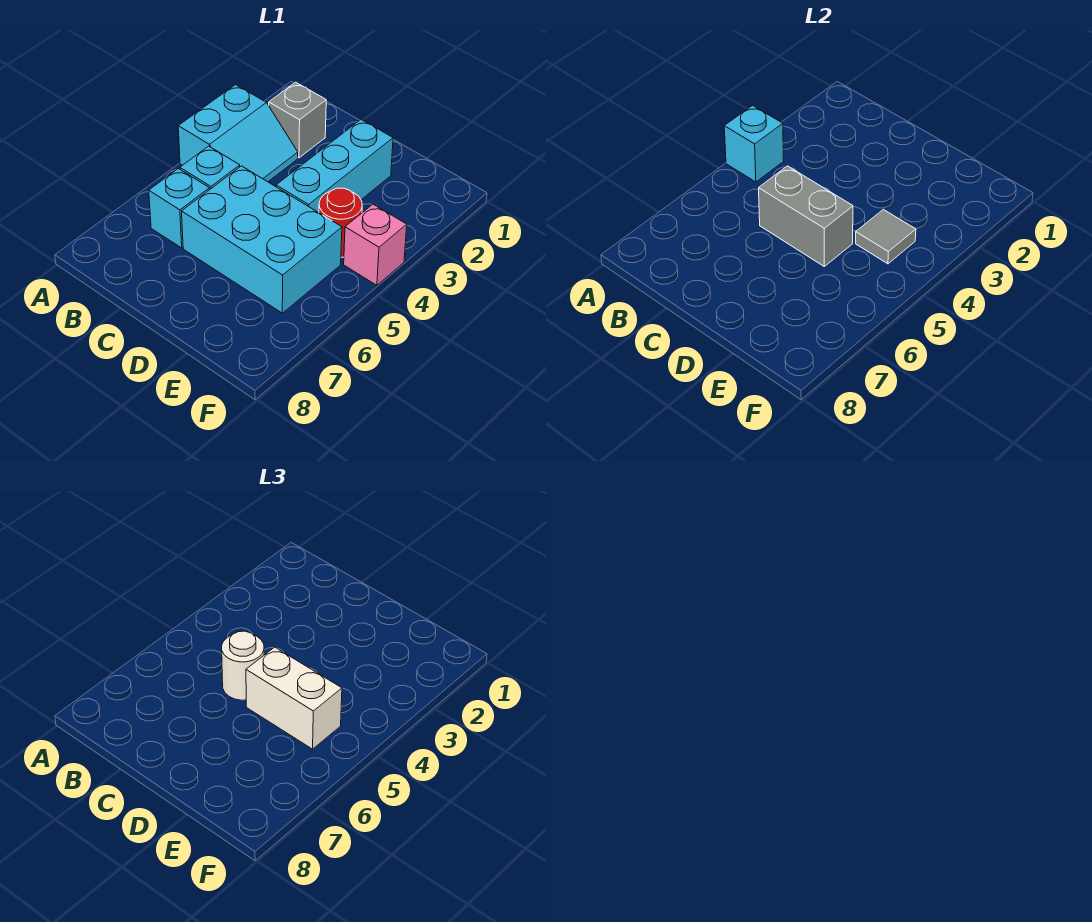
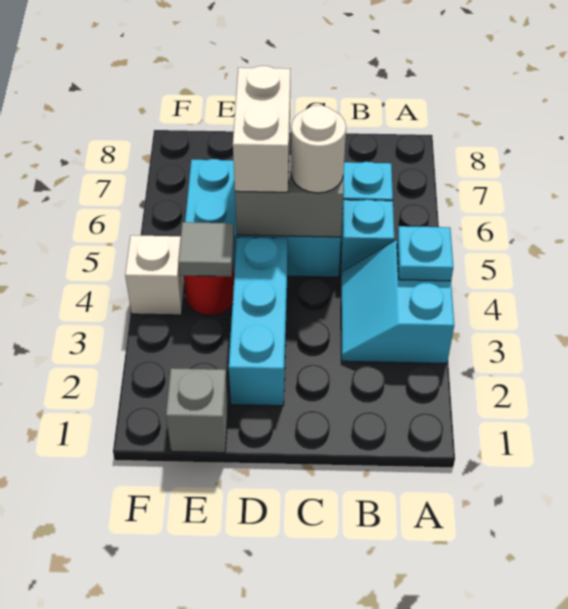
cyan 1x1 brick [724,105,784,182] -> cyan 1x1 plate [397,226,453,281]
grey 1x1 brick [269,82,326,158] -> grey 1x1 brick moved to [166,368,228,453]
white 1x2 brick [246,647,342,749] -> white 1x2 brick turned to [233,66,291,192]
pink 1x1 brick [344,204,407,285] -> white 1x1 brick [125,235,185,315]

